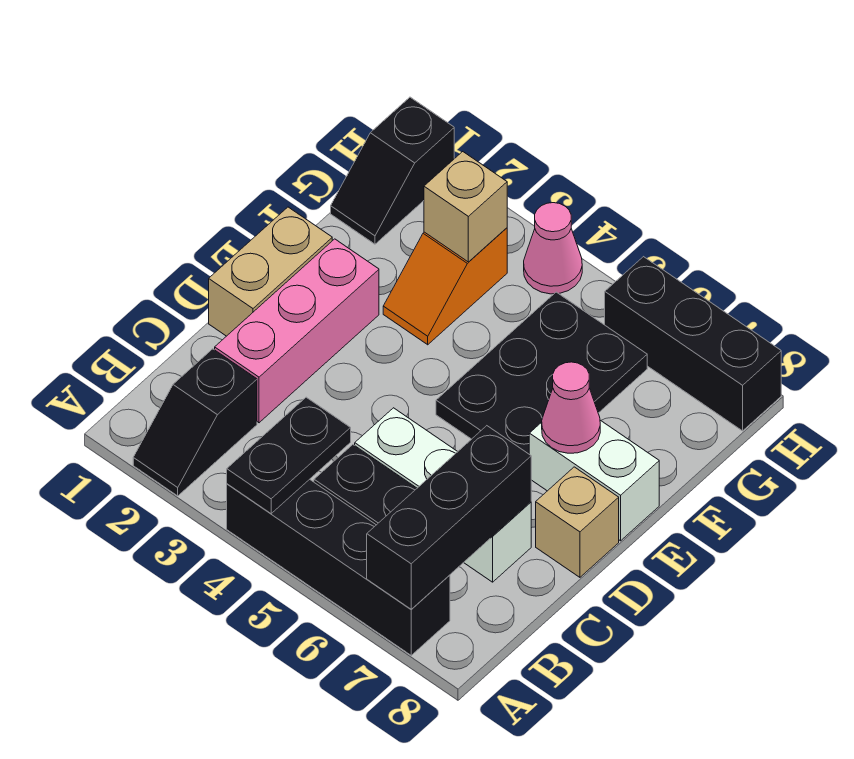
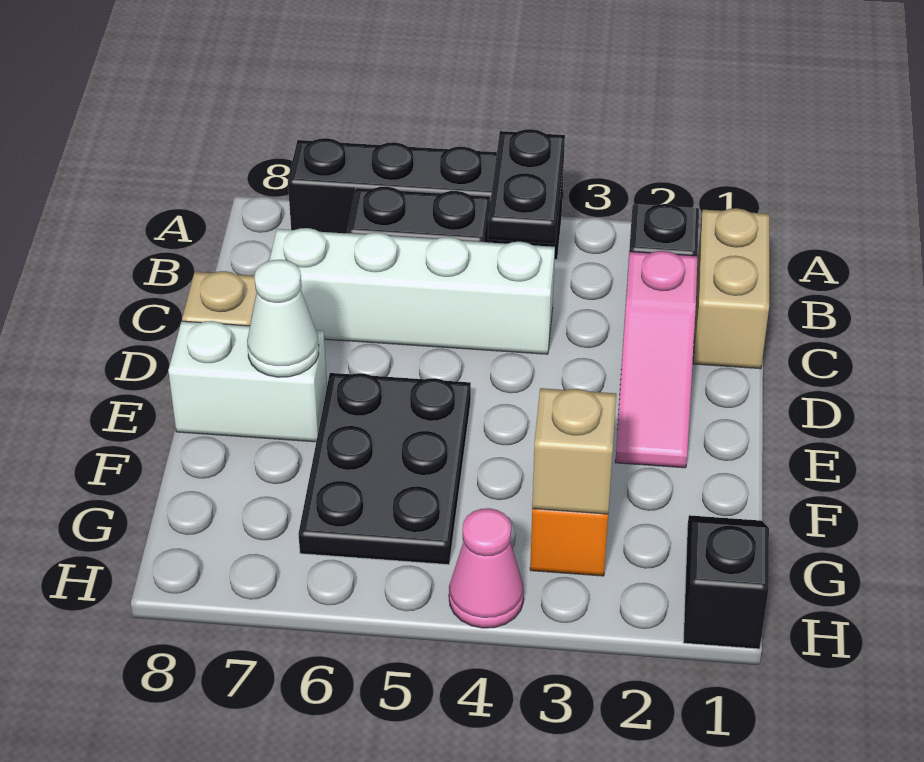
black 1x3 brick [367,426,531,609] -> none
pink 1x3 brick [215,239,379,423] -> pink 1x3 slope [615,251,698,468]
white 1x3 brick [355,408,531,582] -> white 1x4 brick [269,228,555,354]
tan 1x2 brick [209,207,332,336] -> tan 1x2 brick moved to [693,208,769,369]
pink 1x1 cone [542,362,600,453] -> white 1x1 cone [247,260,319,377]
black 1x3 brick [605,257,781,431] -> none

